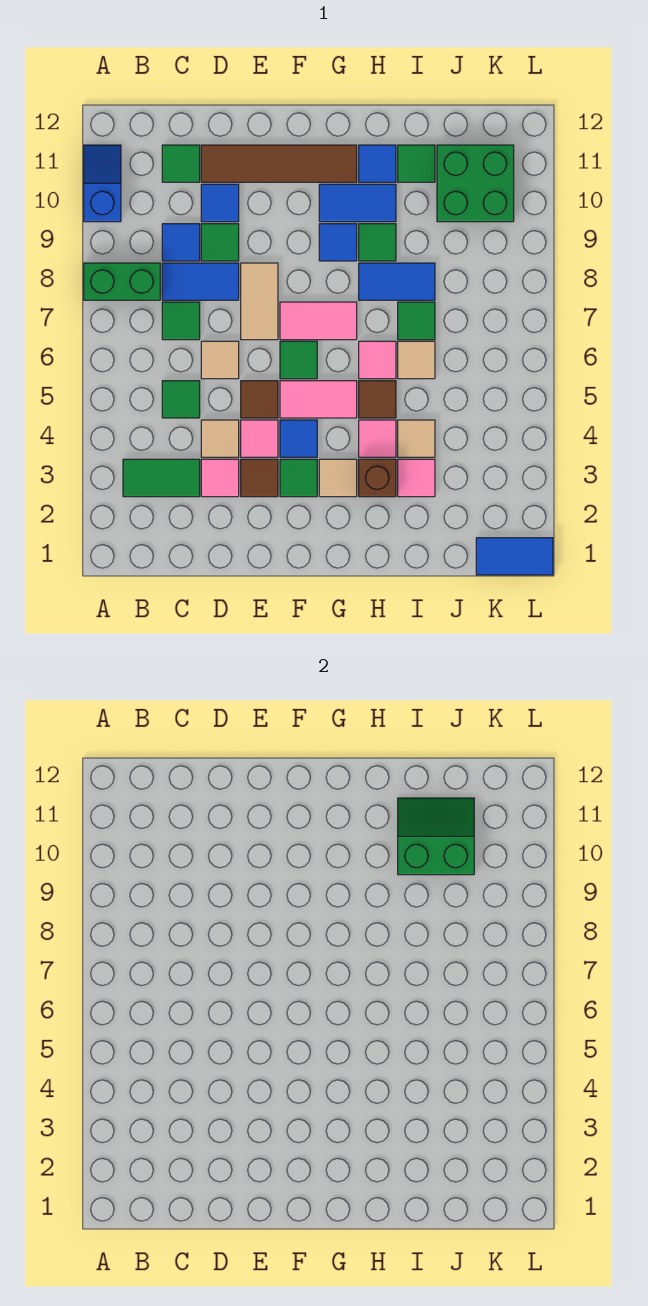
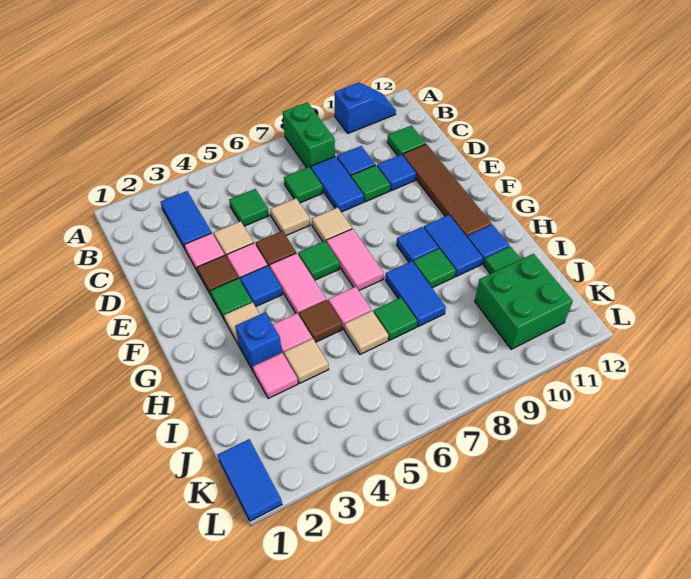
green 1x2 tile [123,459,200,497] -> blue 1x2 tile [161,191,212,250]
tan 1x2 tile [241,263,278,340] -> tan 1x1 tile [312,207,352,241]
brown 1x1 brick [359,459,396,497] -> blue 1x1 brick [235,312,282,371]
green 2x2 slope [398,798,474,875] -> none

